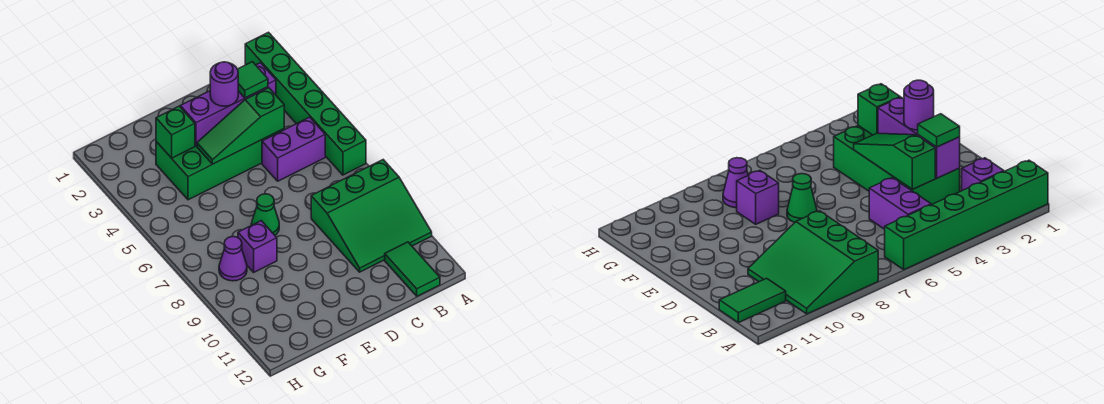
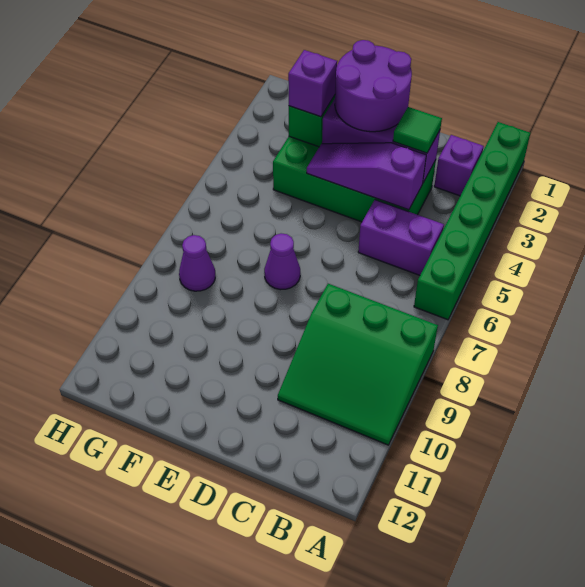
green 1x2 tile [385,242,440,296] -> none
green 1x3 slope [197,88,284,164] -> purple 1x3 slope [307,143,426,210]
purple 1x1 round brick [210,62,238,106] -> purple 2x2 round brick [335,40,412,132]
green 1x1 cone [251,194,279,235] -> purple 1x1 cone [264,233,300,290]
purple 1x1 brick [238,221,277,272] -> purple 1x1 brick moved to [288,50,337,117]

